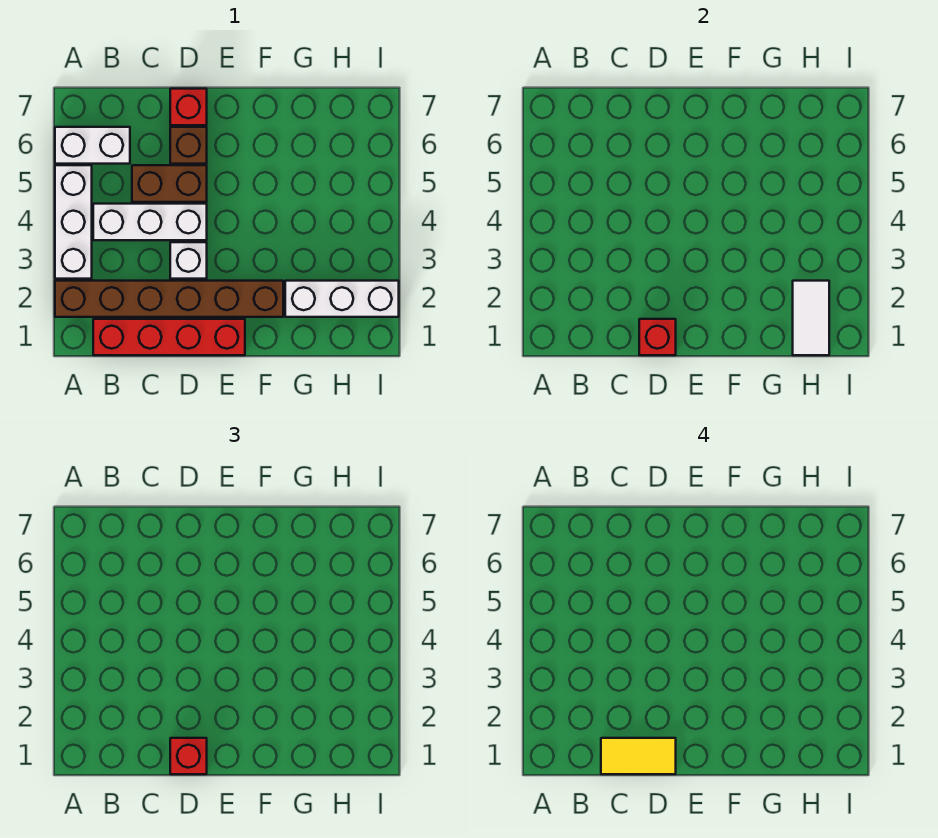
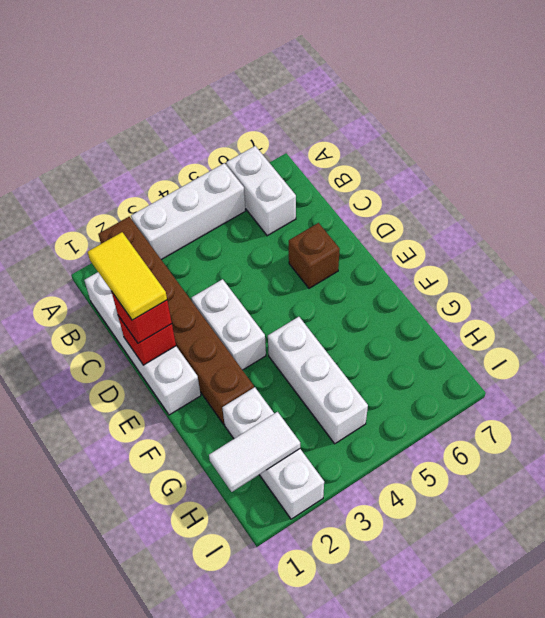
red 1x4 brick [93,319,245,355] -> white 1x4 brick [84,272,201,415]
white 1x3 brick [93,204,207,240] -> white 1x3 brick moved to [268,317,368,444]
brown 1x2 brick [132,165,207,202] -> none
white 1x1 brick [170,242,207,279] -> white 1x2 brick [192,279,266,370]
red 1x1 brick [170,89,207,125] -> none

